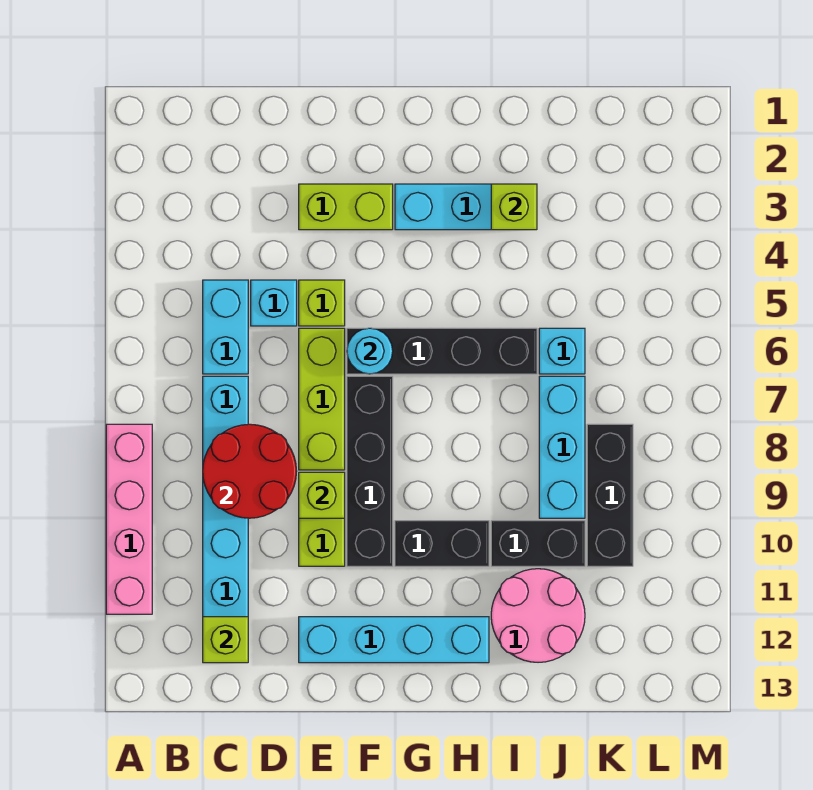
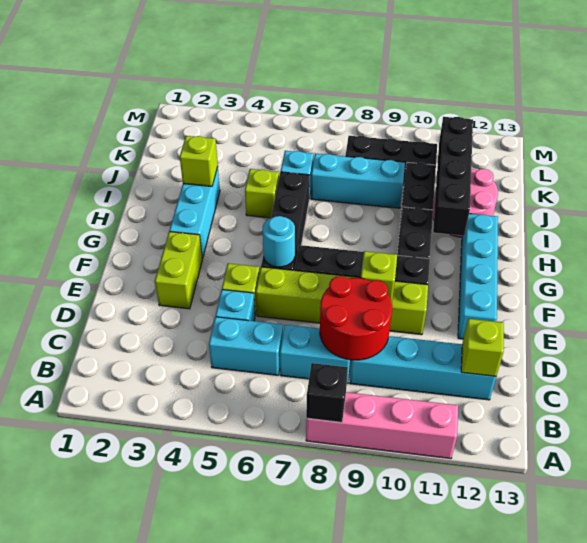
none -> black 1x1 brick [306,363,348,422]
none -> black 1x4 brick [433,117,473,236]
none -> lime 1x1 brick [245,169,279,218]

